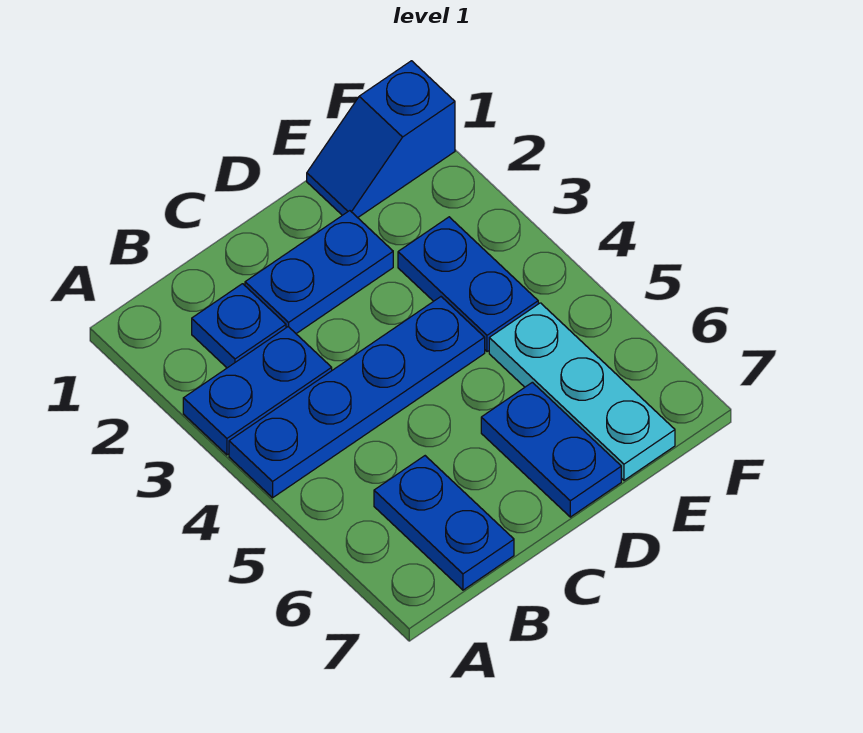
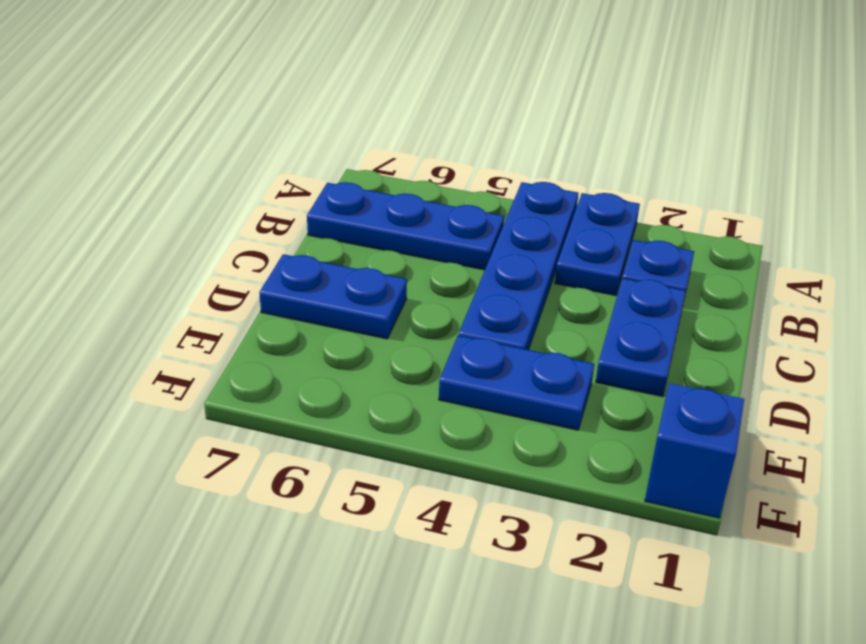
blue 1x2 plate [374,456,514,590] -> blue 1x3 plate [307,182,504,270]
cyan 1x3 plate [489,303,675,480] -> none

